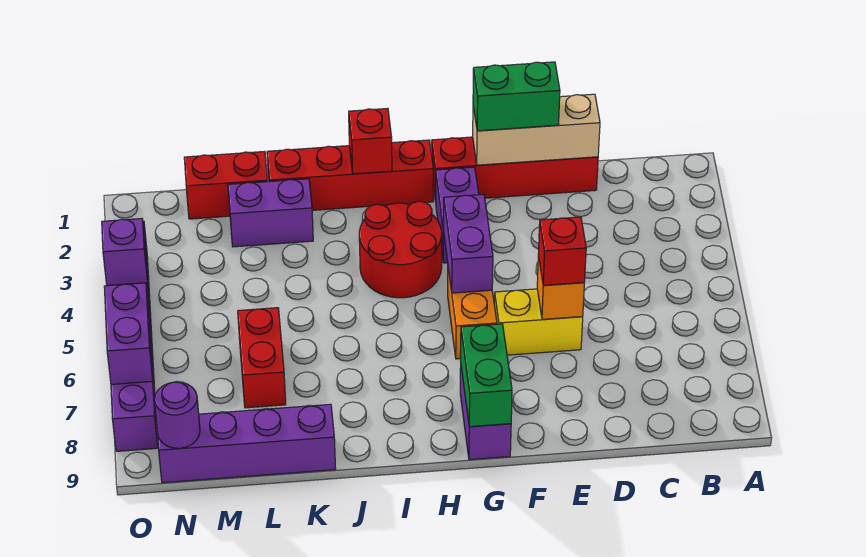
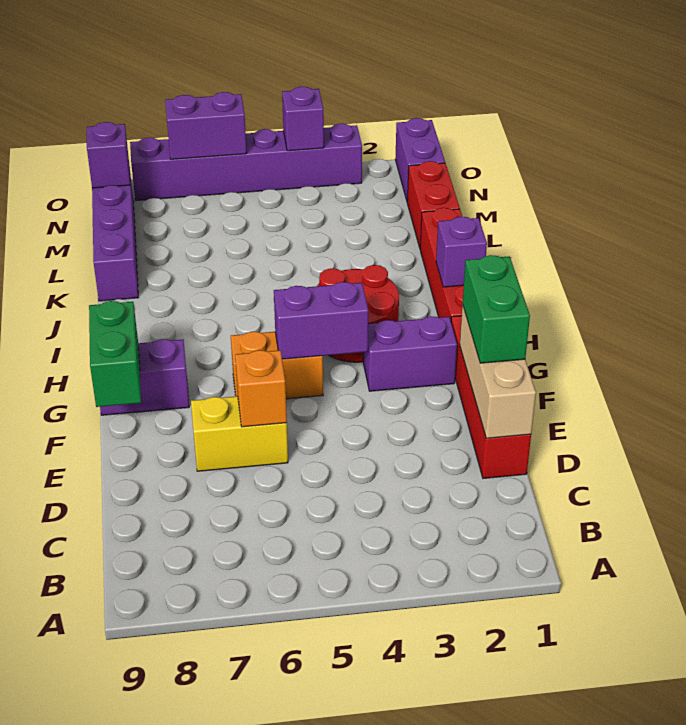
yellow 1x2 brick [494,289,583,355] -> yellow 1x2 brick turned to [191,396,288,471]
red 1x1 brick [538,217,586,285] -> none
green 1x2 brick [461,324,512,427] -> green 1x2 brick turned to [89,301,141,407]
red 1x1 brick [349,108,392,174] -> purple 1x1 brick [436,217,487,287]
purple 1x2 brick [228,179,313,247] -> purple 1x2 brick moved to [395,118,445,200]
red 1x2 brick [238,308,286,408] -> none
purple 1x1 round brick [154,382,200,448] -> purple 1x1 brick [87,122,130,188]

